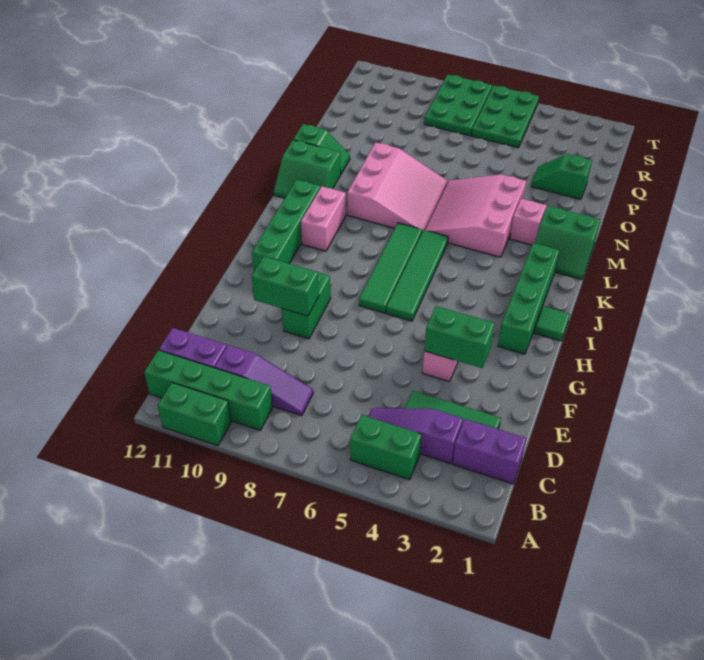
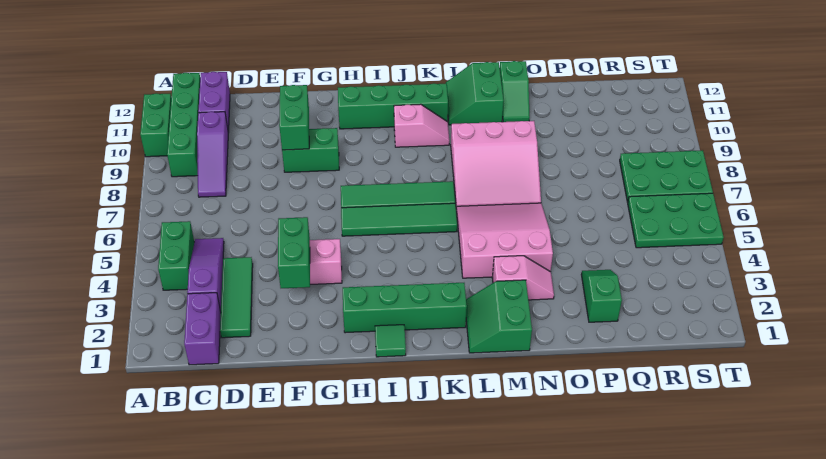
pink 1x2 brick [301,186,346,251] -> pink 1x2 slope [394,104,449,147]

